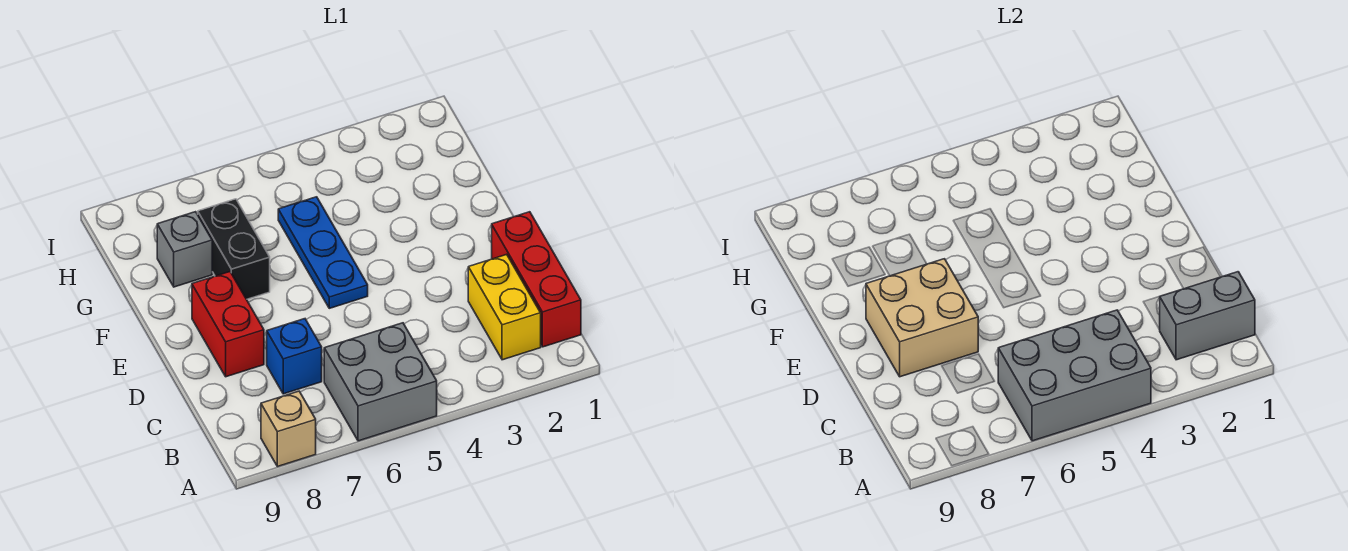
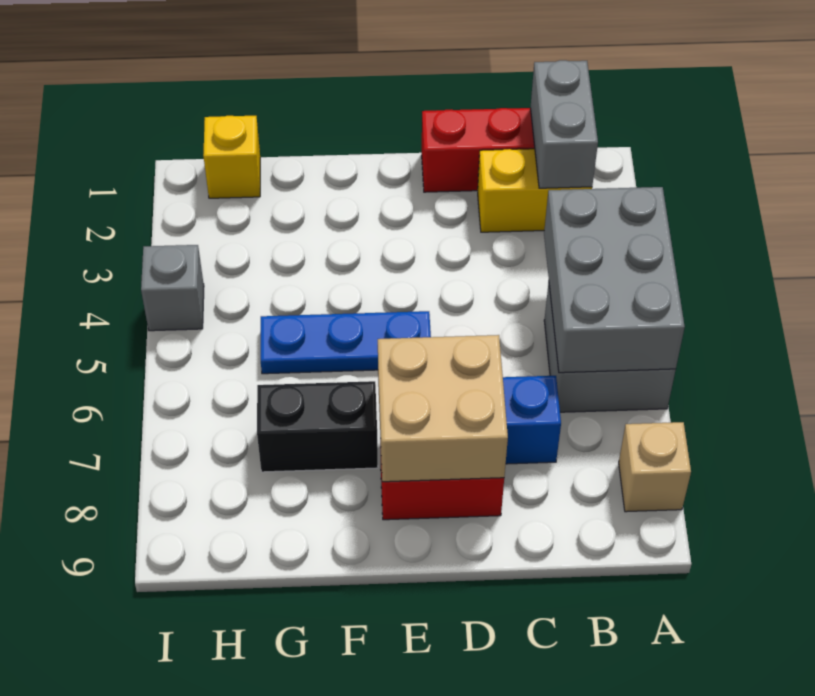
grey 1x1 brick [157,212,212,287] -> grey 1x1 brick moved to [141,245,204,331]
none -> yellow 1x1 brick [203,116,260,198]

